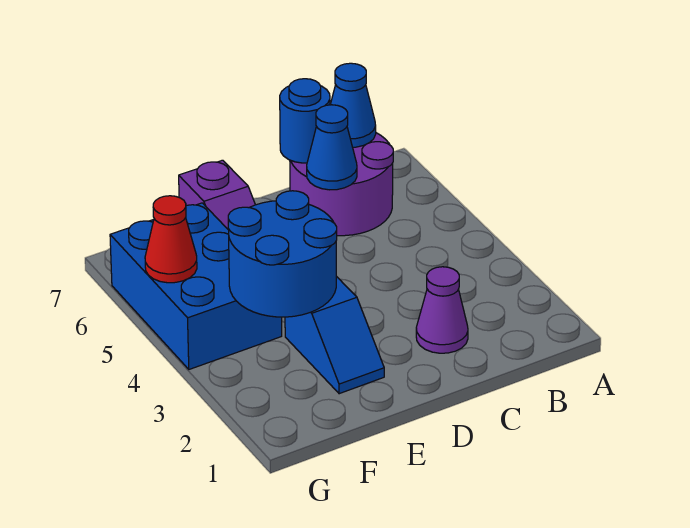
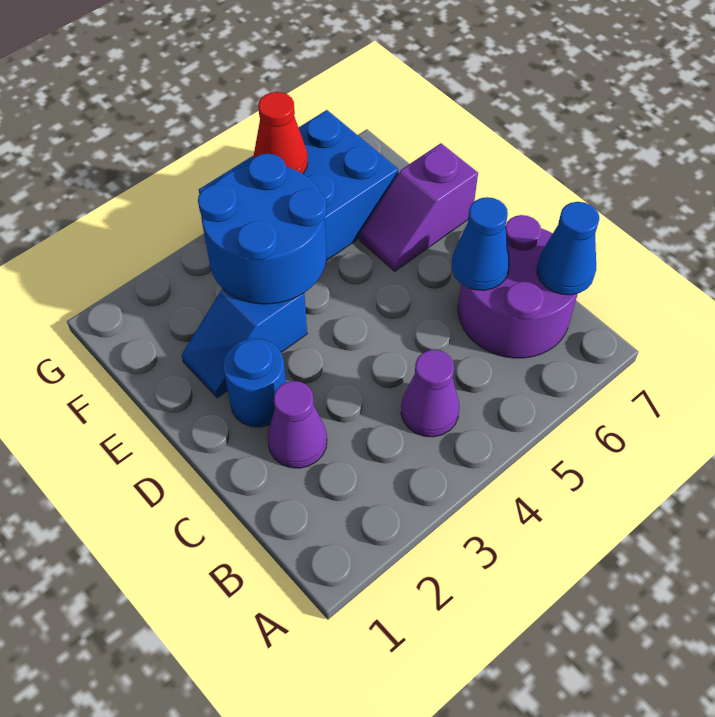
none -> purple 1x1 cone [401,350,459,437]
blue 1x1 round brick [280,79,330,163] -> blue 1x1 round brick moved to [223,339,286,427]

